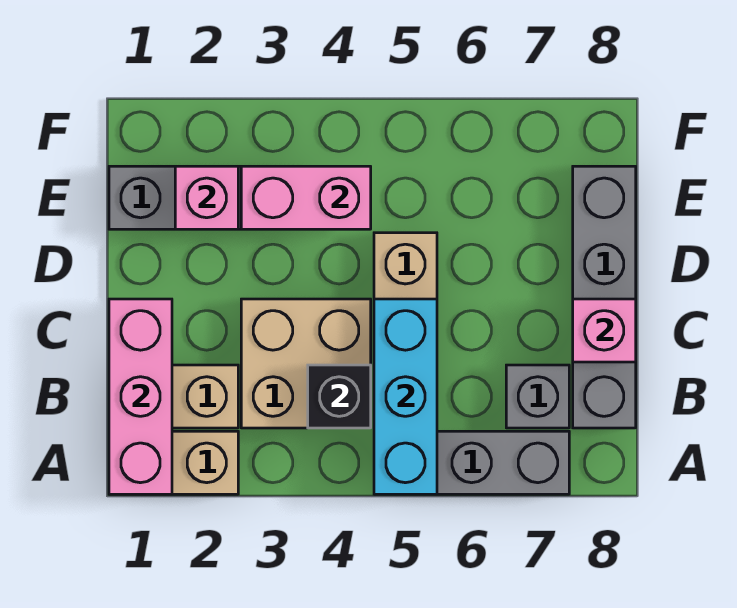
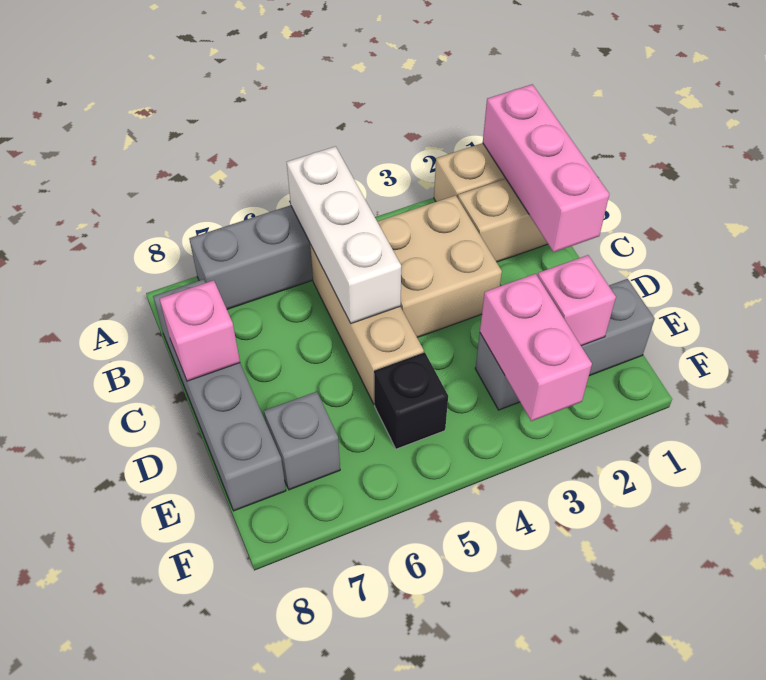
cyan 1x3 brick [374,299,437,494] -> white 1x3 brick [287,146,401,324]
black 1x1 brick [308,365,371,428] -> black 1x1 brick moved to [374,352,448,449]
grey 1x1 brick [506,365,569,428] -> grey 1x1 brick moved to [264,392,340,490]
pink 1x2 brick [241,166,371,229] -> pink 1x2 brick turned to [480,274,592,421]

